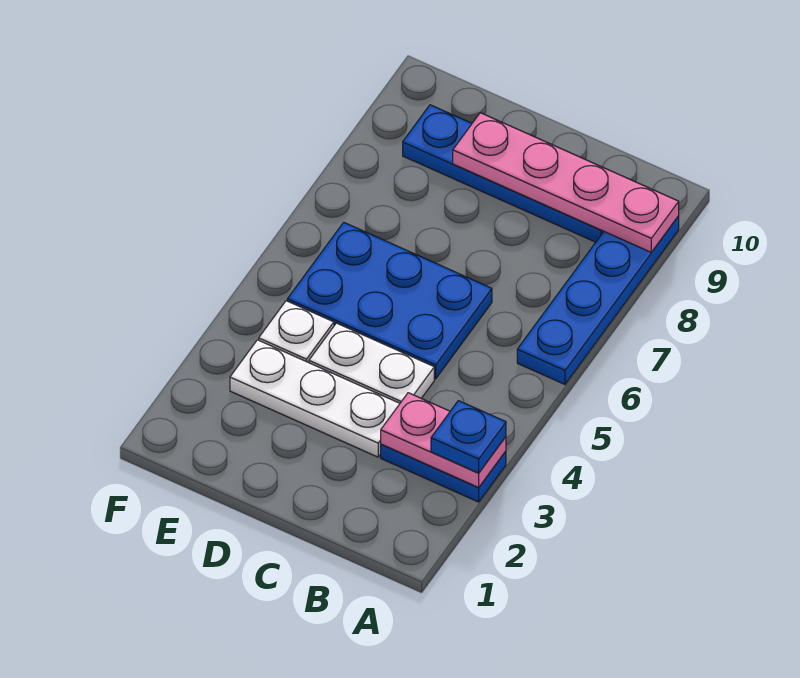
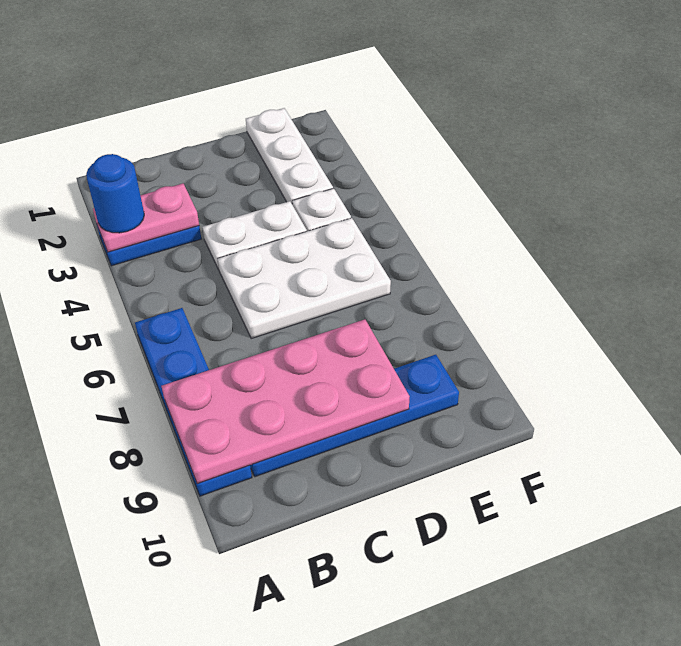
blue 1x1 plate [431,401,506,473] -> blue 1x1 round brick [86,154,144,233]
pink 1x4 plate [453,113,679,252] -> pink 2x4 plate [161,319,410,484]
white 1x3 plate [230,340,400,457] -> white 1x3 plate turned to [246,108,333,205]
blue 2x3 plate [287,222,492,379] -> white 2x3 plate [218,218,391,338]

